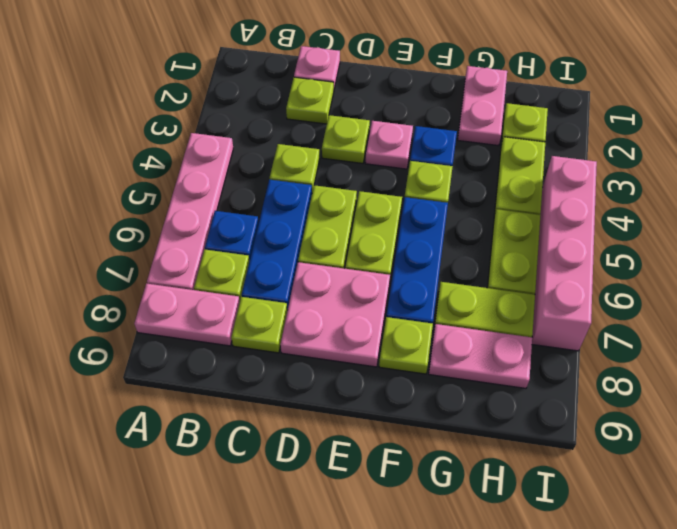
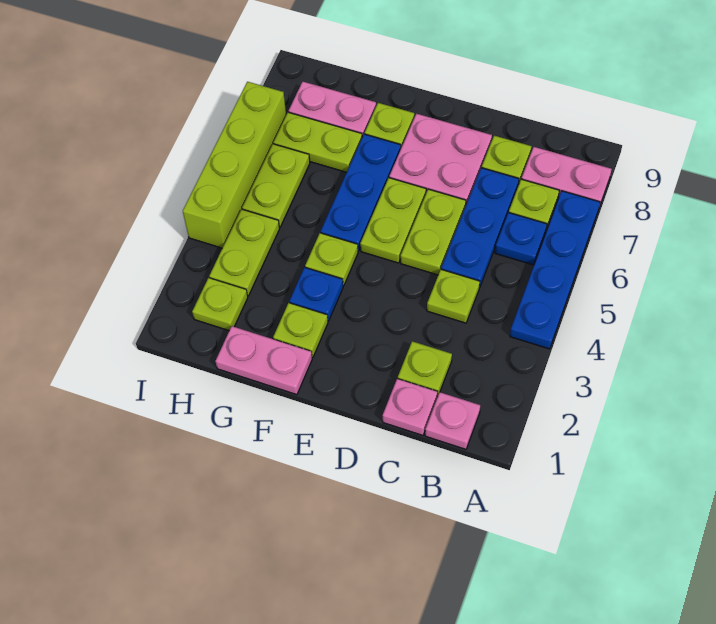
pink 1x4 plate [147,133,233,290] -> blue 1x4 plate [510,191,600,349]
lime 1x1 plate [322,115,370,163] -> lime 1x1 plate moved to [273,303,328,357]
pink 1x1 plate [365,121,413,169] -> pink 1x1 plate moved to [425,392,480,449]
pink 1x2 plate [458,66,507,146] -> pink 1x2 plate turned to [215,326,312,395]
pink 1x4 brick [532,156,597,351] -> lime 1x4 brick [183,82,286,248]

